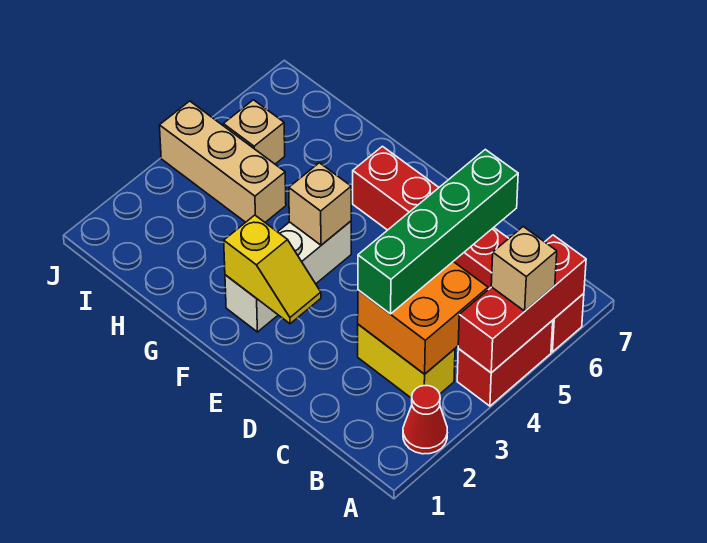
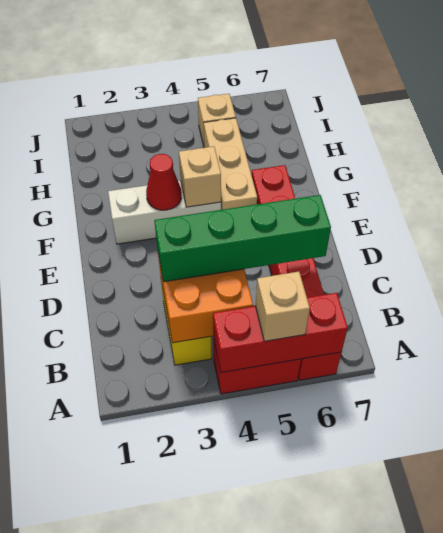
red 1x1 cone [403,385,447,454] -> red 1x1 cone moved to [146,154,182,210]
yellow 1x2 slope [224,215,321,324] -> none
tan 1x3 brick [160,101,286,222] -> tan 1x3 brick moved to [204,118,257,210]

